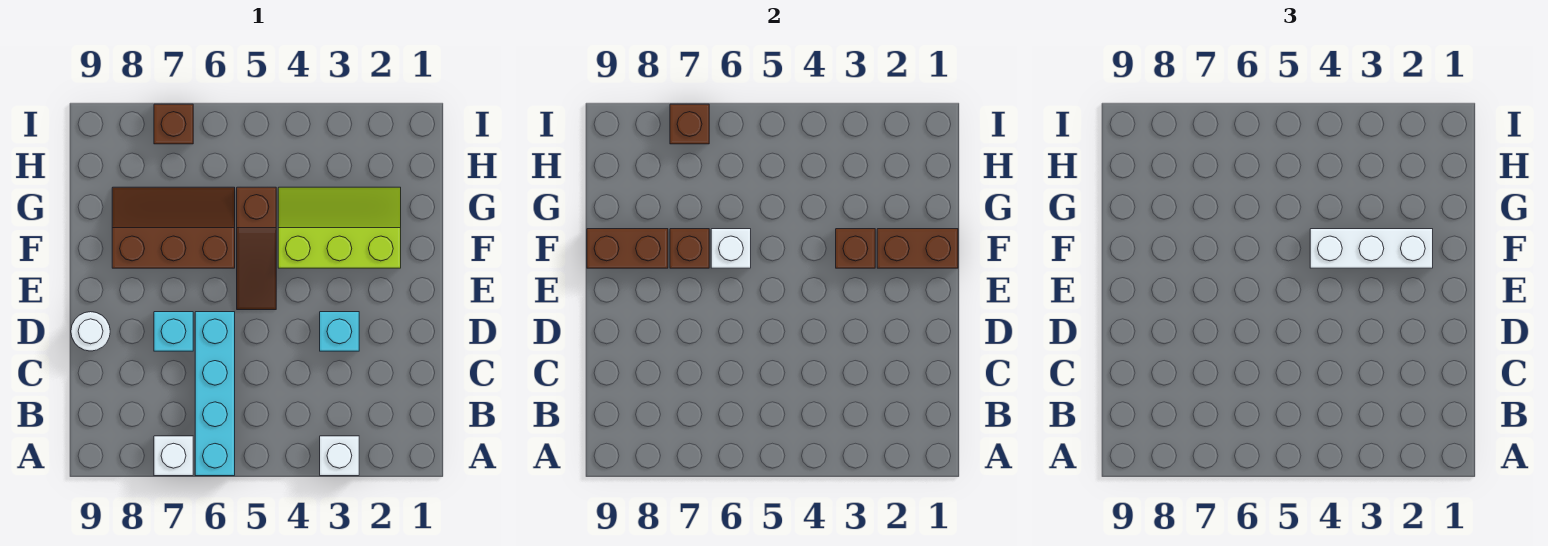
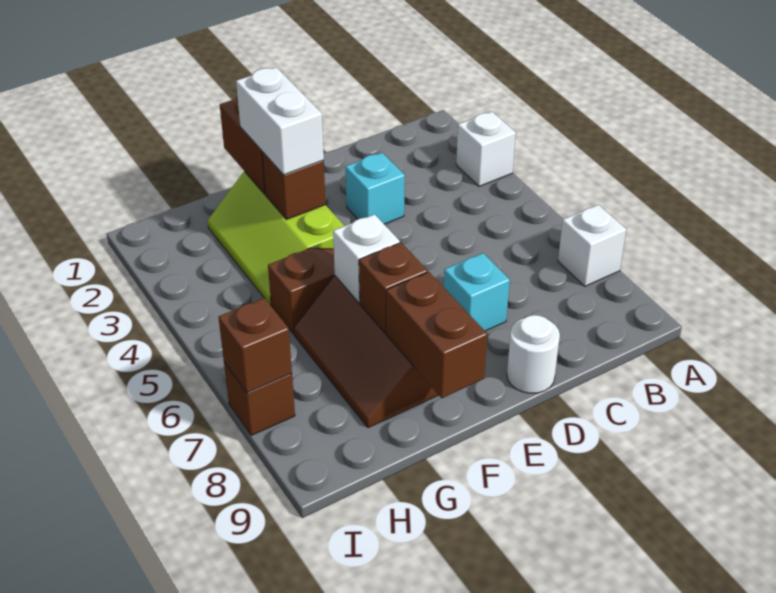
cyan 1x4 brick [195,312,235,476] -> none
white 1x3 brick [1310,229,1433,268] -> white 1x2 brick [236,67,324,175]

